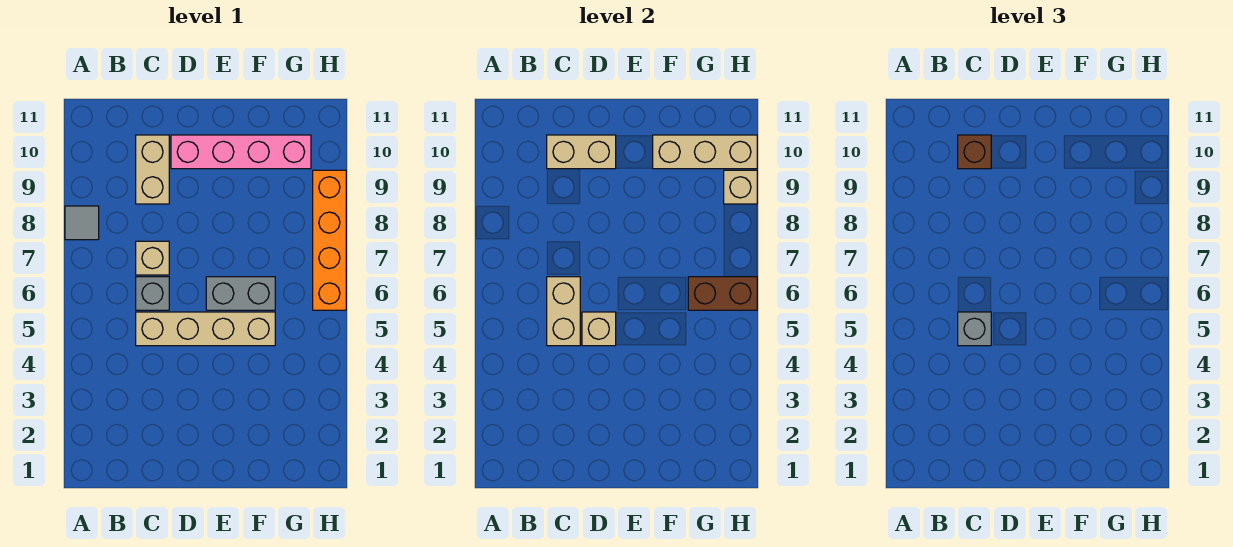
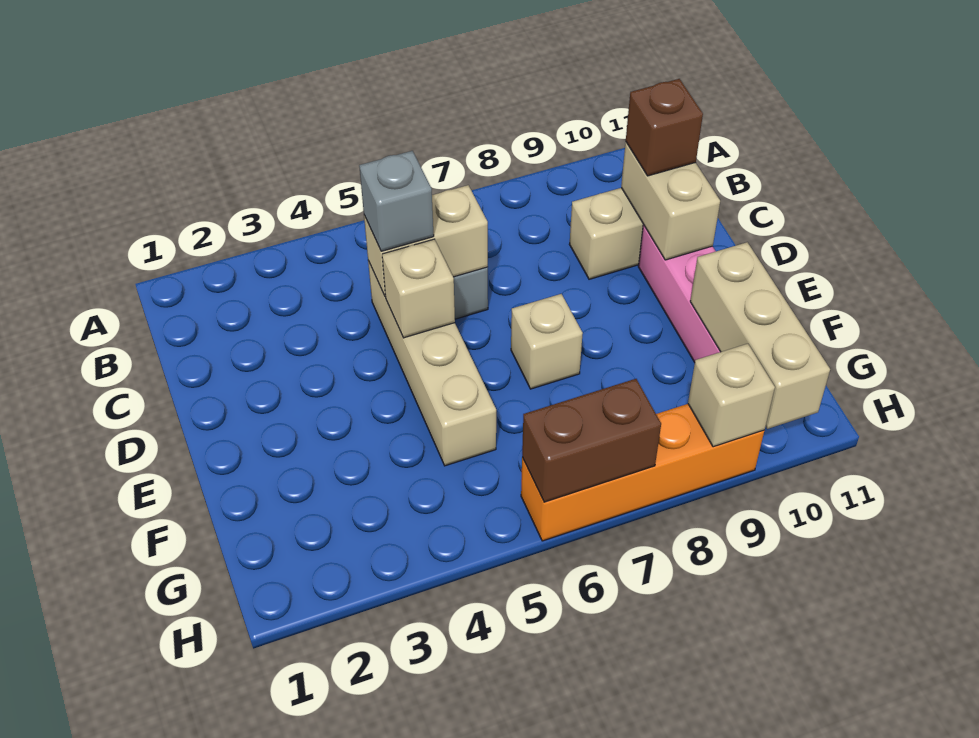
grey 1x1 tile [65,206,99,240] -> none
tan 1x1 brick [136,241,169,275] -> tan 1x1 brick moved to [511,294,583,389]
grey 1x2 brick [206,277,275,310] -> none
brown 1x2 brick [688,277,757,310] -> brown 1x2 brick turned to [522,379,661,502]

